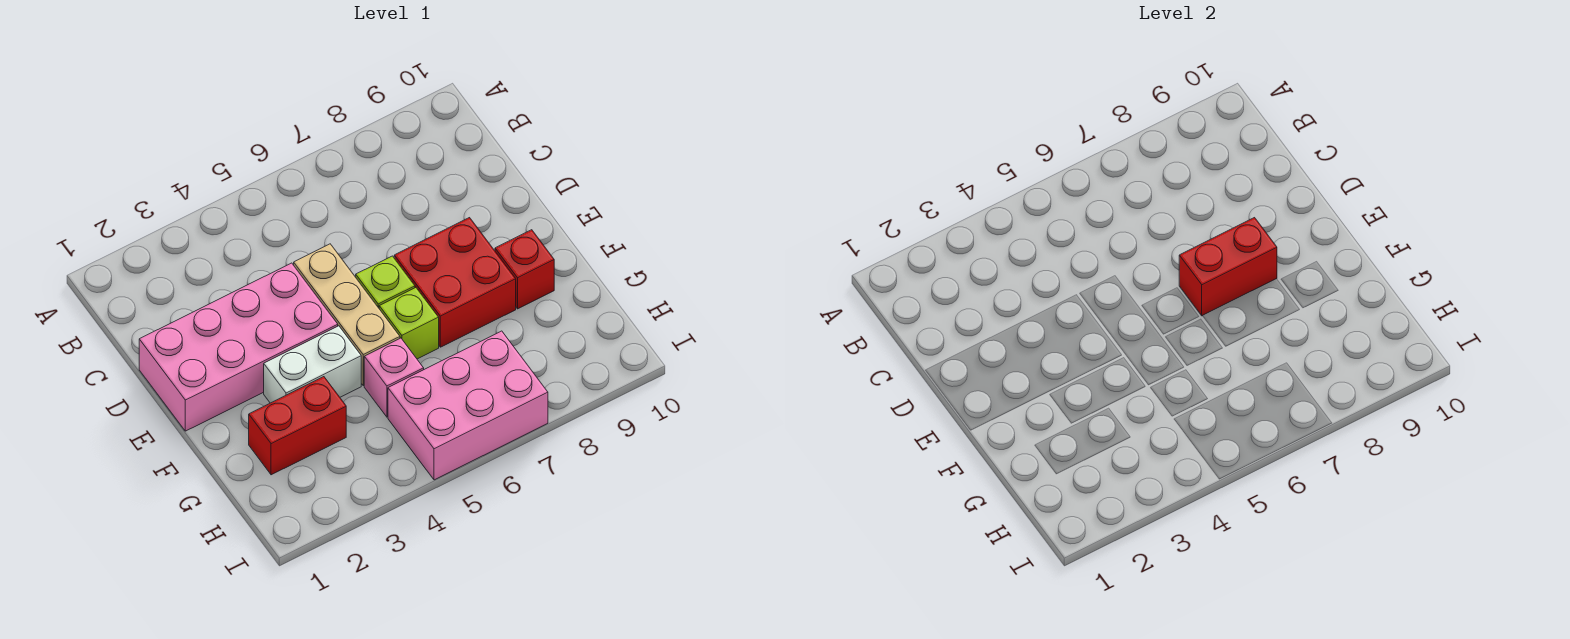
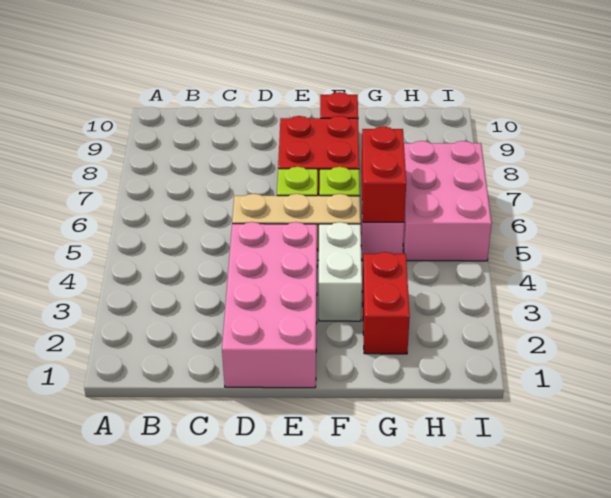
red 1x2 brick [1179,218,1277,316] -> red 1x2 brick moved to [361,127,406,222]

